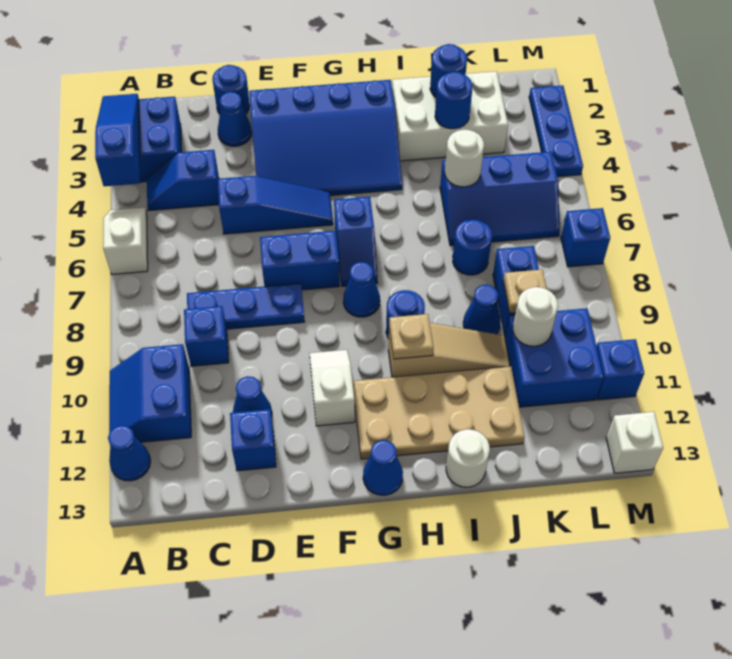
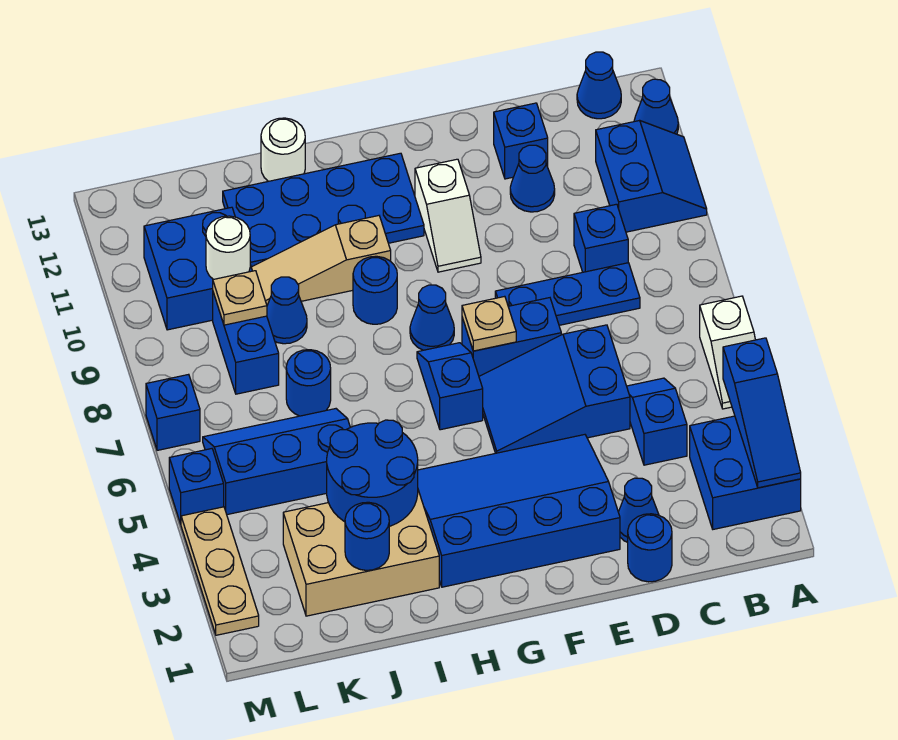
blue 1x2 slope [147,150,219,211] -> blue 1x2 slope turned to [627,378,687,465]
blue 1x3 slope [218,176,333,234] -> blue 2x3 slope [479,325,630,453]
tan 2x4 plate [353,366,524,459] -> blue 2x4 plate [223,153,424,267]
blue 1x1 cone [363,440,403,495] -> blue 1x1 cone moved to [577,52,621,119]
tan 1x1 plate [389,314,433,359] -> tan 1x1 plate moved to [462,296,516,351]
white 2x3 brick [392,71,508,161] -> tan 2x3 brick [283,490,439,616]
blue 1x1 round brick [435,72,473,129] -> blue 2x2 round brick [327,420,418,526]
white 1x1 round brick [445,130,484,187] -> none
blue 1x3 plate [529,85,583,177] -> tan 1x3 plate [181,507,259,635]
blue 1x1 brick [596,339,644,400] -> blue 1x1 brick moved to [169,449,224,524]
white 1x1 brick [606,412,663,473] -> none

